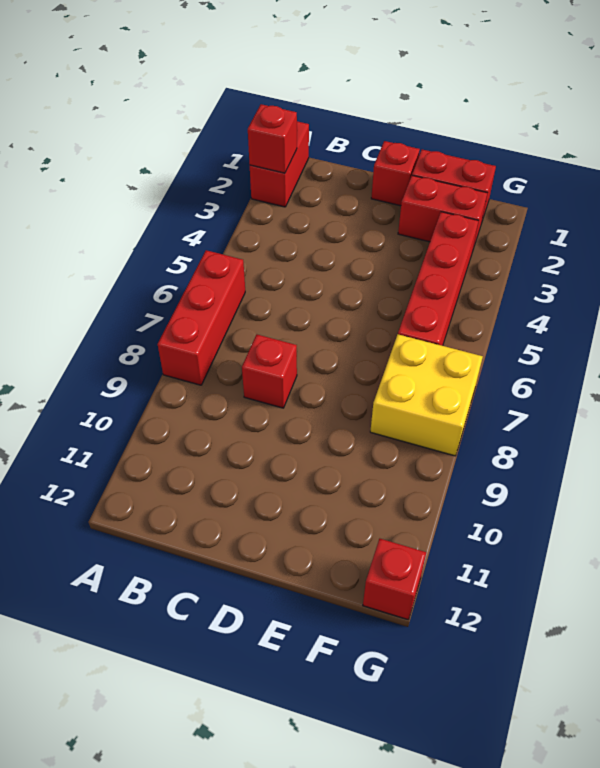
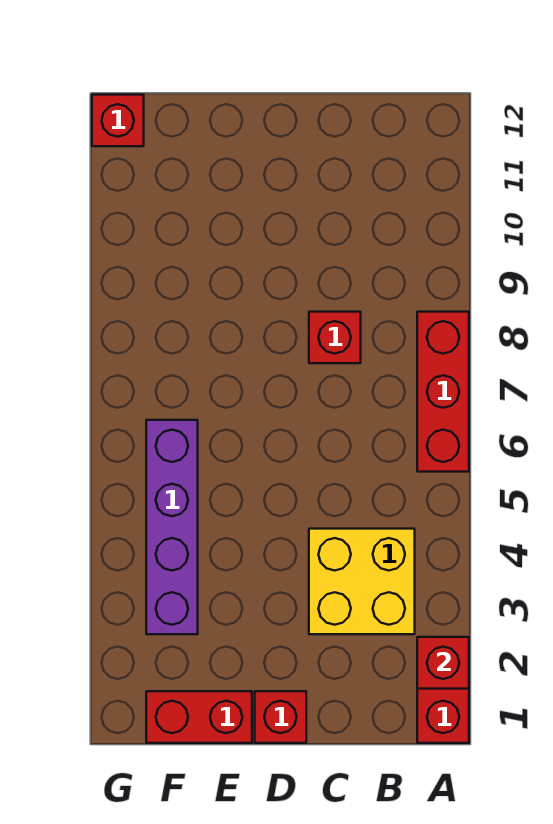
red 1x2 brick [398,175,487,249] -> none
red 1x4 brick [398,212,479,346] -> purple 1x4 brick [146,420,198,634]
yellow 2x2 brick [370,334,483,456] -> yellow 2x2 brick moved to [309,529,415,634]

